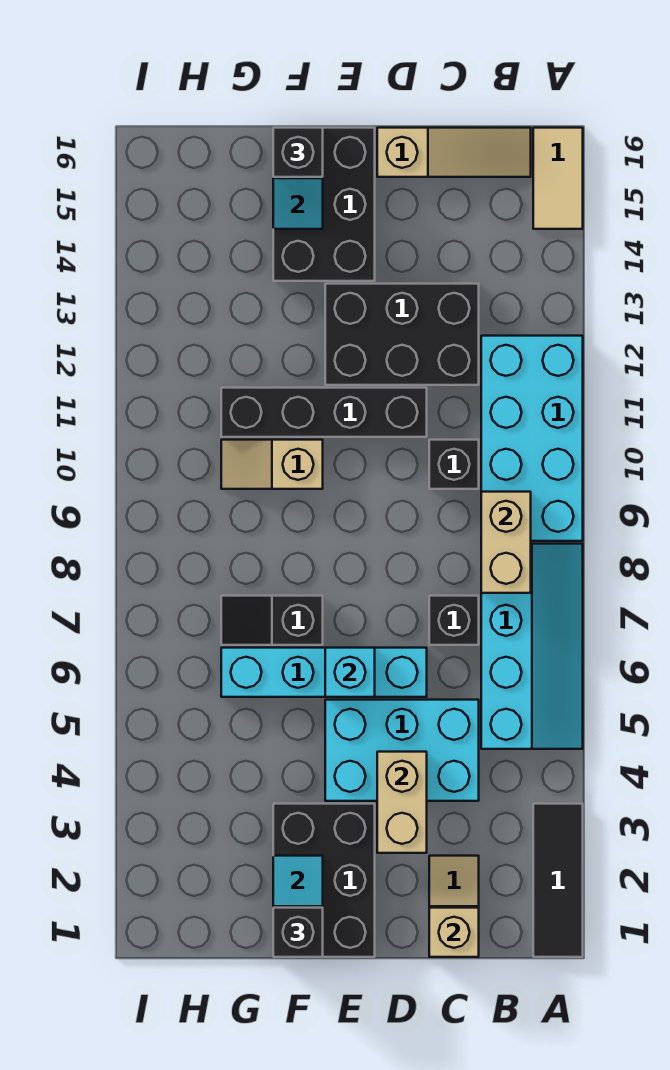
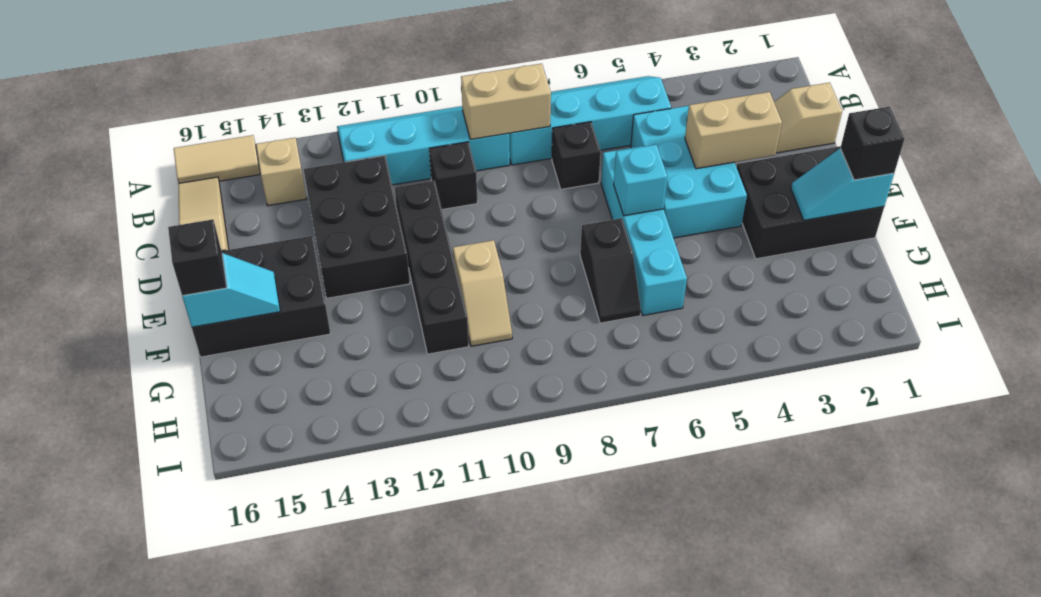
black 1x3 tile [533,804,583,957] -> none
cyan 2x4 brick [481,336,583,541] -> cyan 2x4 slope [337,106,510,185]
tan 1x1 brick [429,908,479,957] -> tan 1x1 brick moved to [256,138,306,206]

